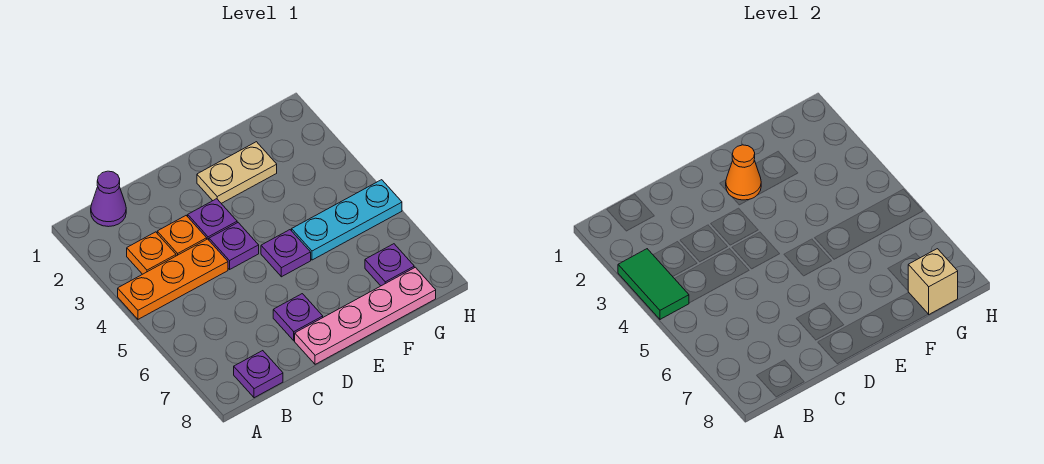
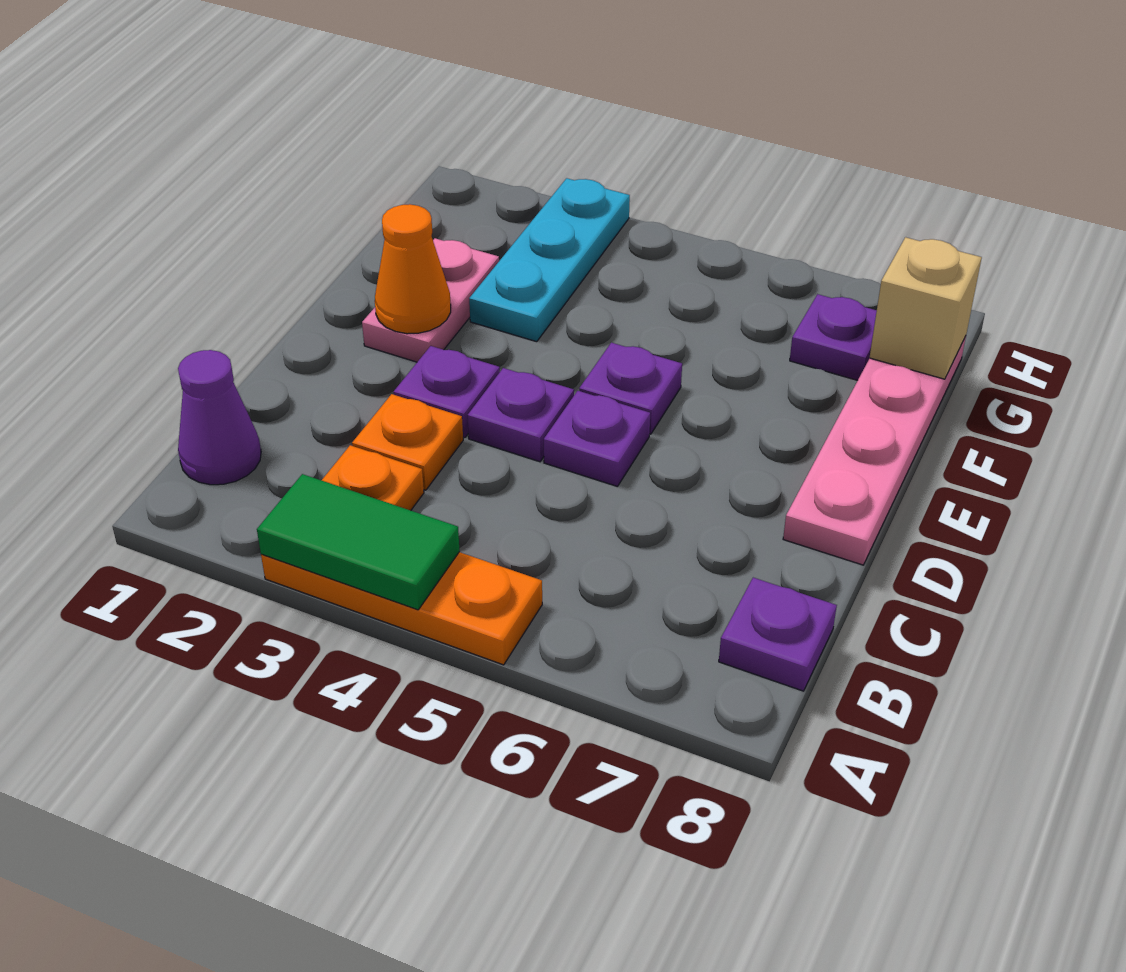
orange 1x3 plate [118,239,228,319] -> orange 1x3 plate turned to [261,552,542,665]
purple 1x1 plate [273,294,323,341] -> purple 1x1 plate moved to [544,391,650,487]
tan 1x2 plate [197,142,277,203] -> pink 1x2 plate [362,238,499,362]
cyan 1x3 plate [292,180,402,260] -> cyan 1x3 plate moved to [469,178,630,342]

